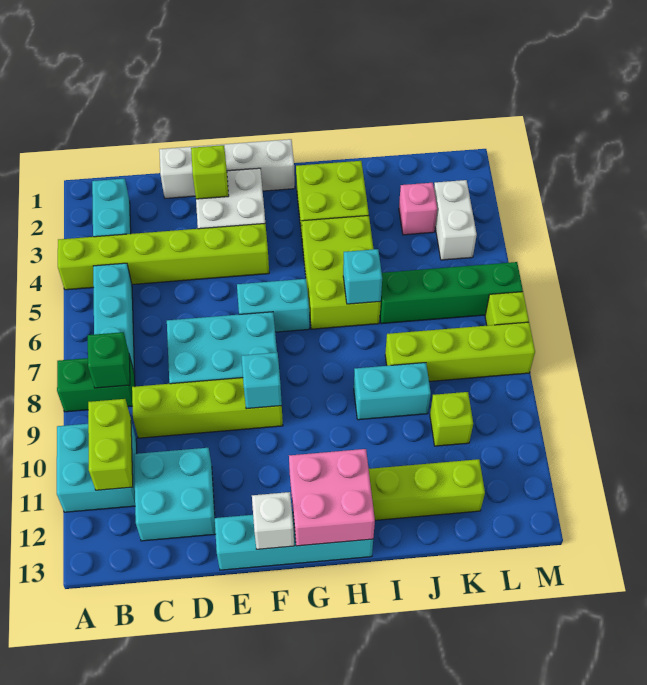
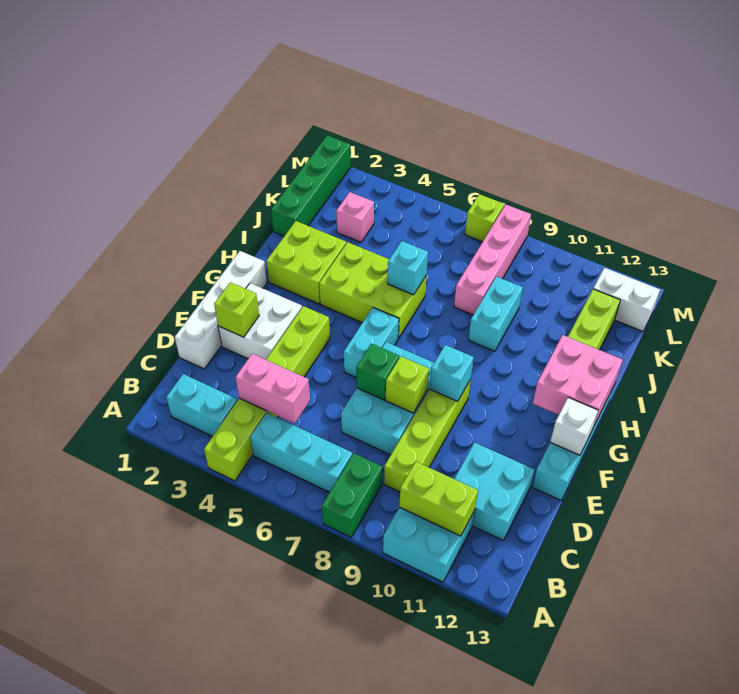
green 1x1 brick [88,332,130,388] -> green 1x1 brick moved to [356,344,399,400]
none -> pink 1x2 brick [236,354,310,424]
green 1x4 brick [380,262,523,324] -> green 1x4 brick moved to [271,135,351,236]
lime 1x4 brick [385,322,535,381] -> pink 1x4 brick [454,205,531,315]
lime 1x1 brick [430,392,473,446] -> lime 1x1 brick moved to [386,356,429,413]
white 1x2 brick [434,180,477,260] -> white 1x2 brick moved to [593,268,660,331]

